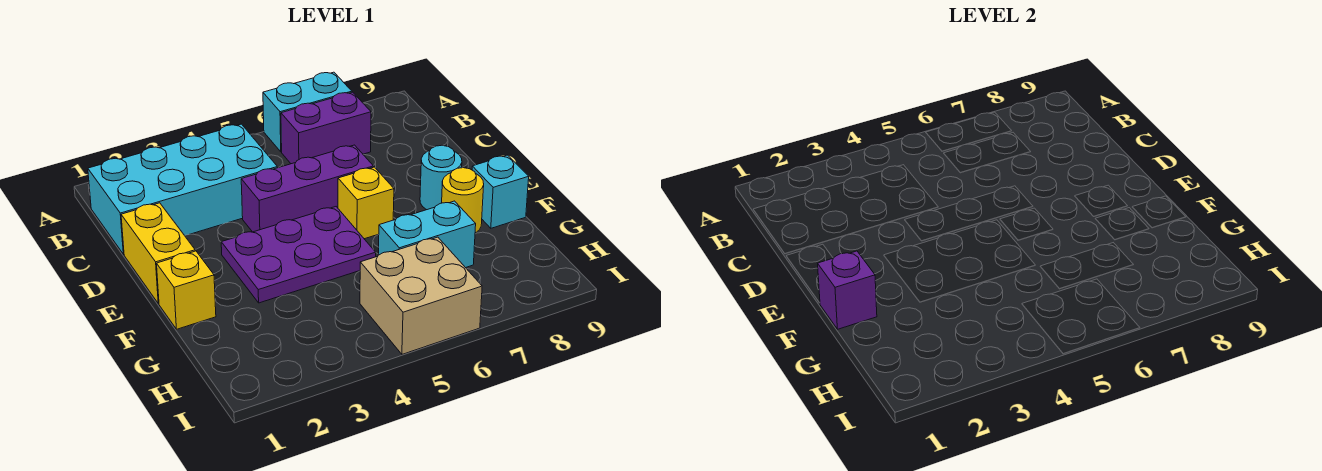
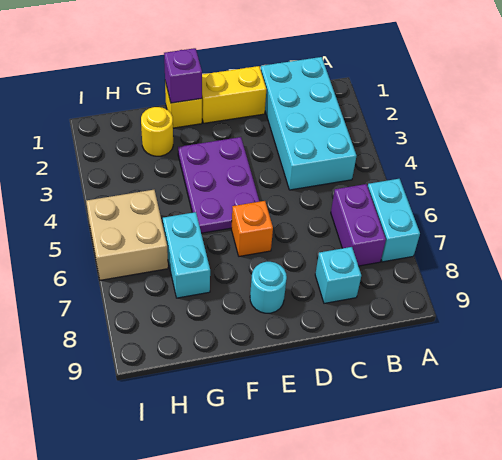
purple 1x3 brick [241,145,374,232] -> none
yellow 1x1 brick [338,167,394,239] -> orange 1x1 brick [231,201,273,256]
yellow 1x1 round brick [442,168,484,233] -> yellow 1x1 round brick moved to [141,107,173,156]
cyan 1x1 brick [472,155,529,228] -> cyan 1x1 brick moved to [315,247,361,303]

